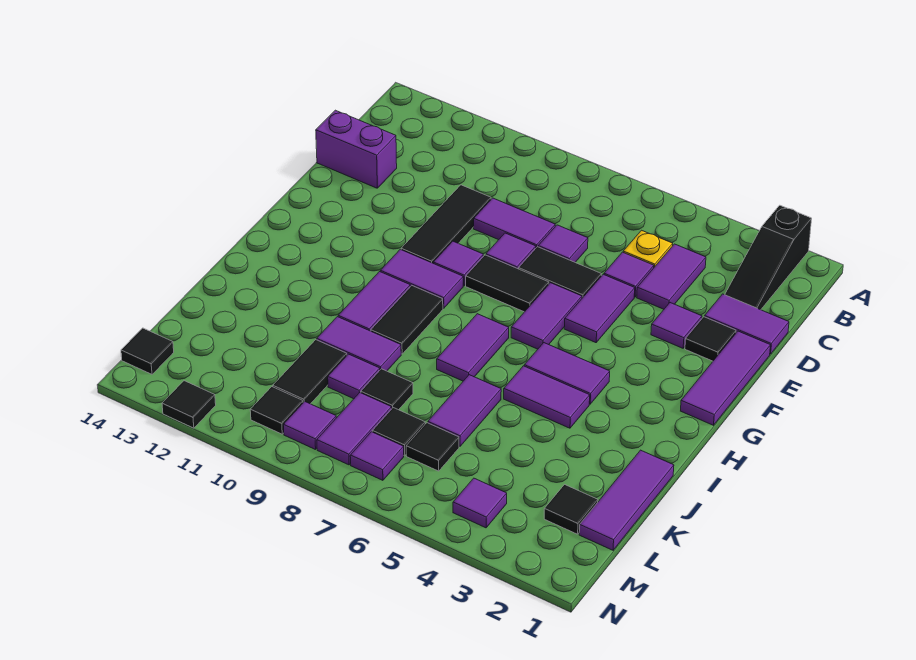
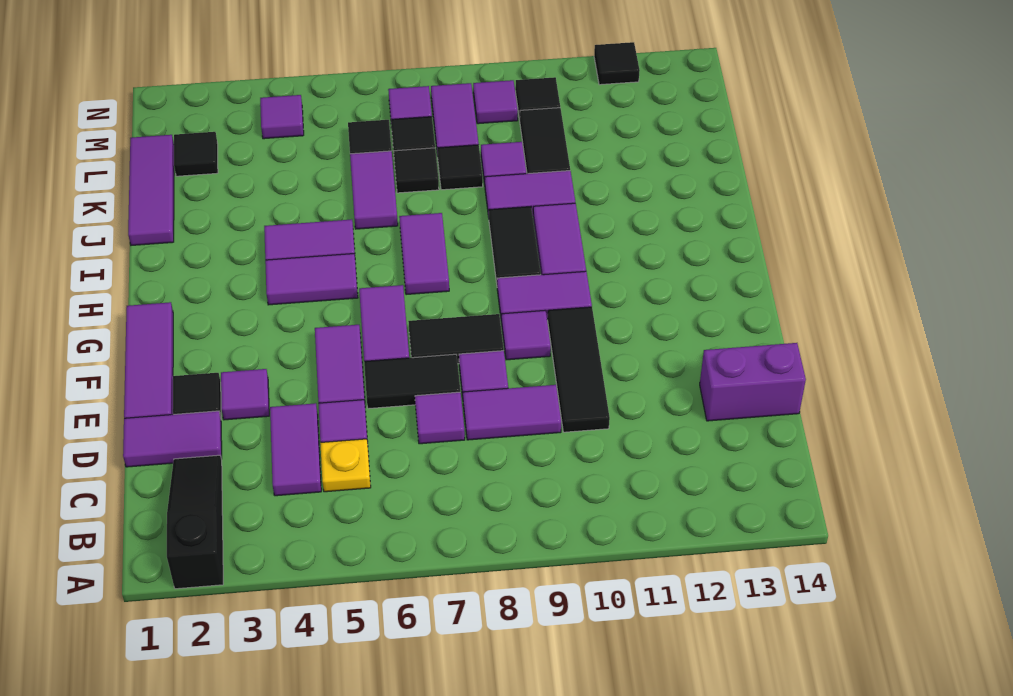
black 1x1 tile [121,328,174,374] -> black 1x1 tile moved to [394,148,439,193]

